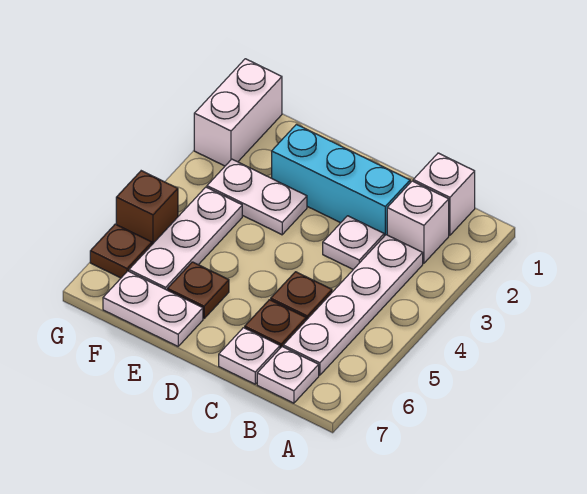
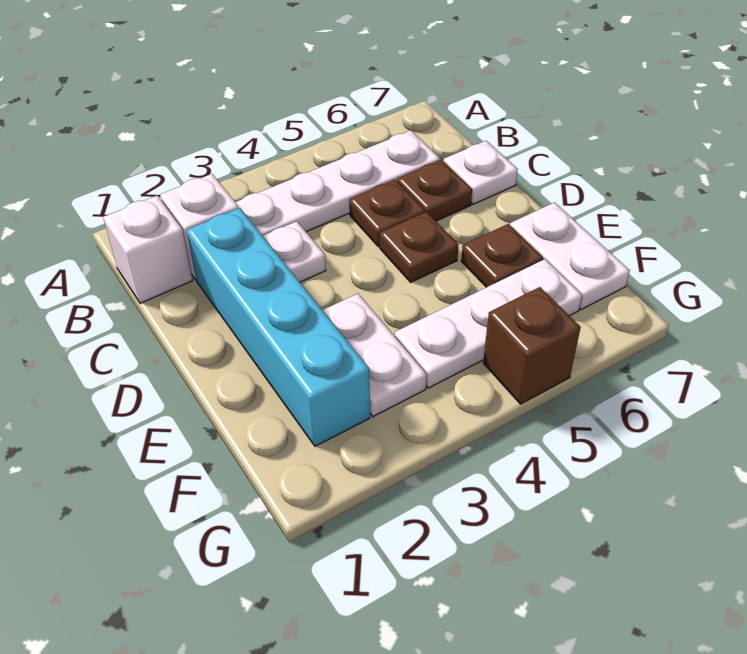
white 1x1 plate [257,347,319,403] -> none
cyan 1x3 brick [272,124,410,236] -> cyan 1x4 brick [187,208,370,446]
white 1x2 brick [194,59,282,166] -> none
brown 1x1 plate [90,224,152,278] -> brown 1x1 plate moved to [380,212,458,282]

